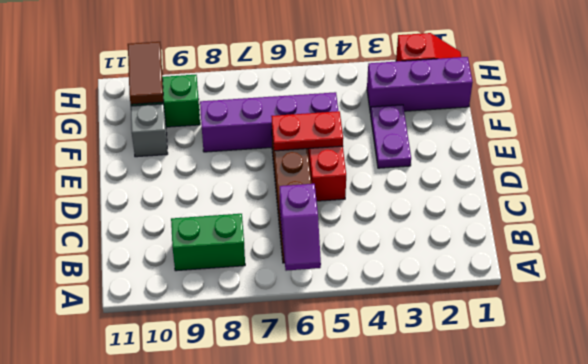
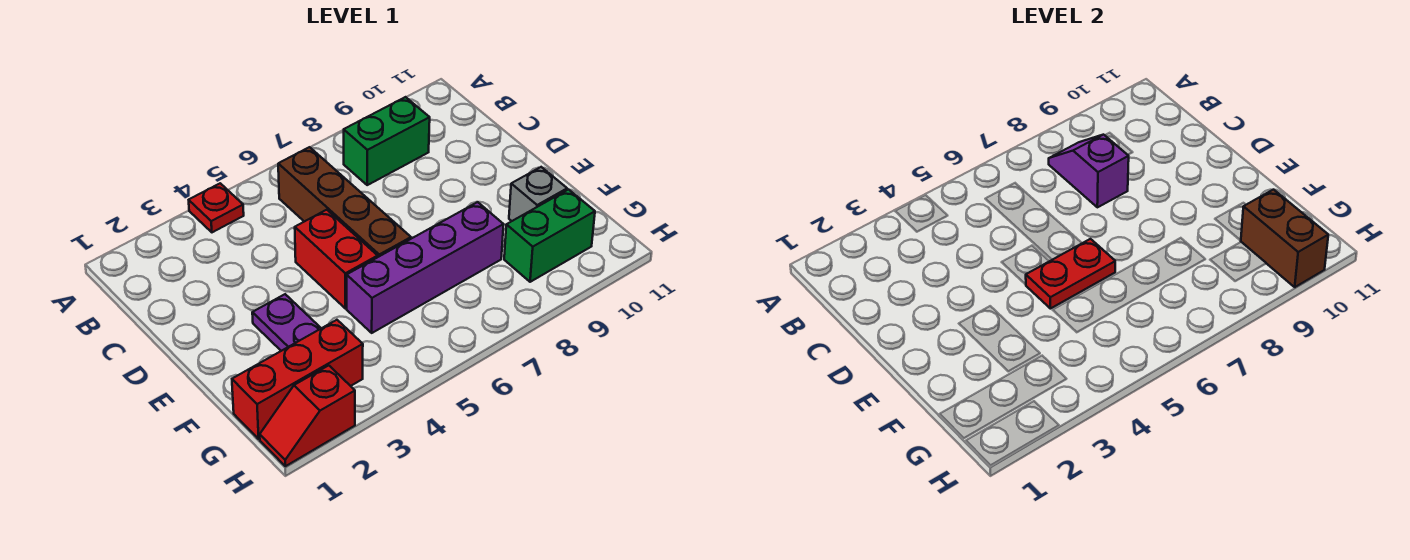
none -> red 1x1 plate [189,183,244,232]
purple 1x2 slope [280,184,321,271] -> purple 1x2 slope moved to [1049,135,1129,207]
purple 1x3 brick [367,57,473,113] -> red 1x3 brick [232,320,363,439]
brown 1x2 tile [128,42,164,104] -> brown 1x2 brick [1241,190,1328,287]

